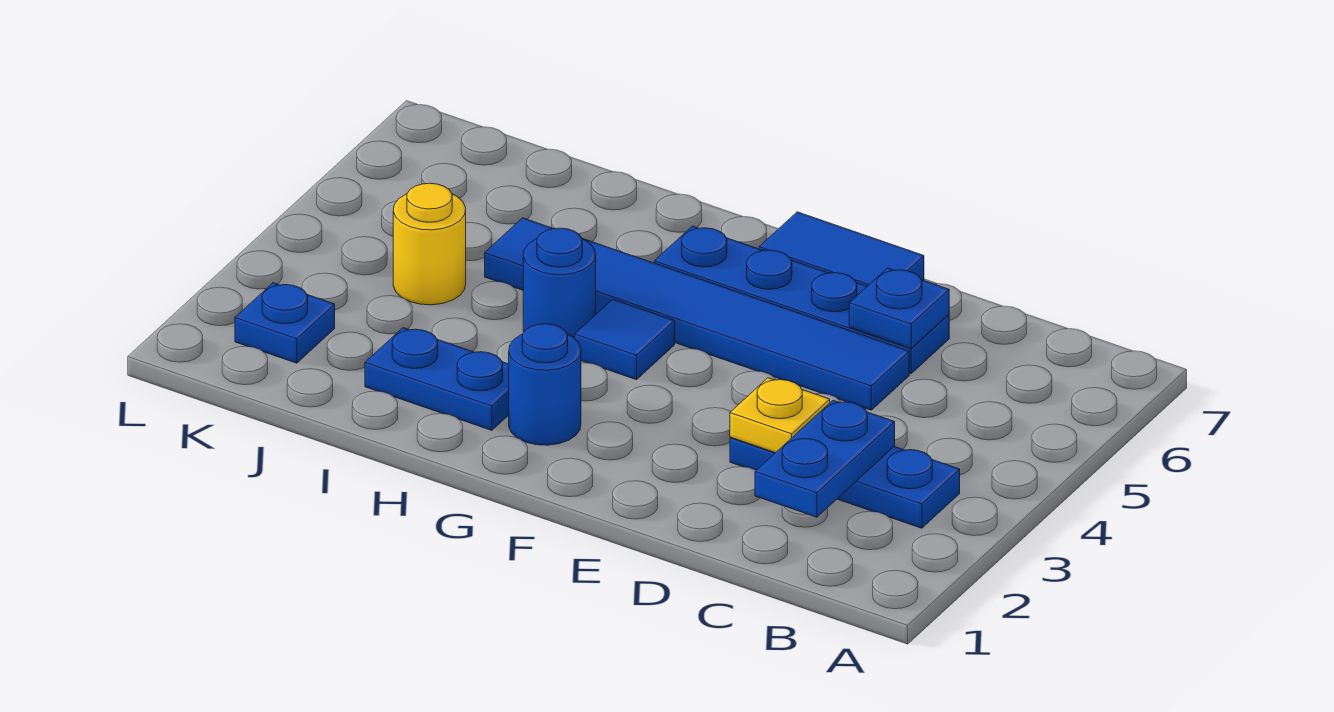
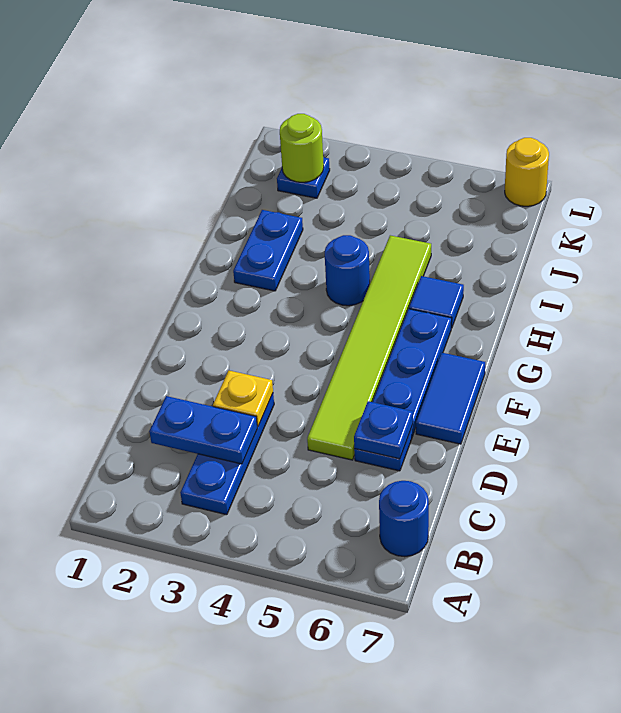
blue 1x6 tile [485,218,909,410] -> lime 1x6 tile [307,235,431,460]
blue 1x1 round brick [509,324,581,445] -> blue 1x1 round brick moved to [379,481,429,557]
blue 1x1 tile [575,299,675,380] -> blue 1x1 tile moved to [409,276,464,328]
yellow 1x1 round brick [393,183,466,305] -> yellow 1x1 round brick moved to [505,138,549,206]
none -> lime 1x1 round brick [280,114,324,182]

